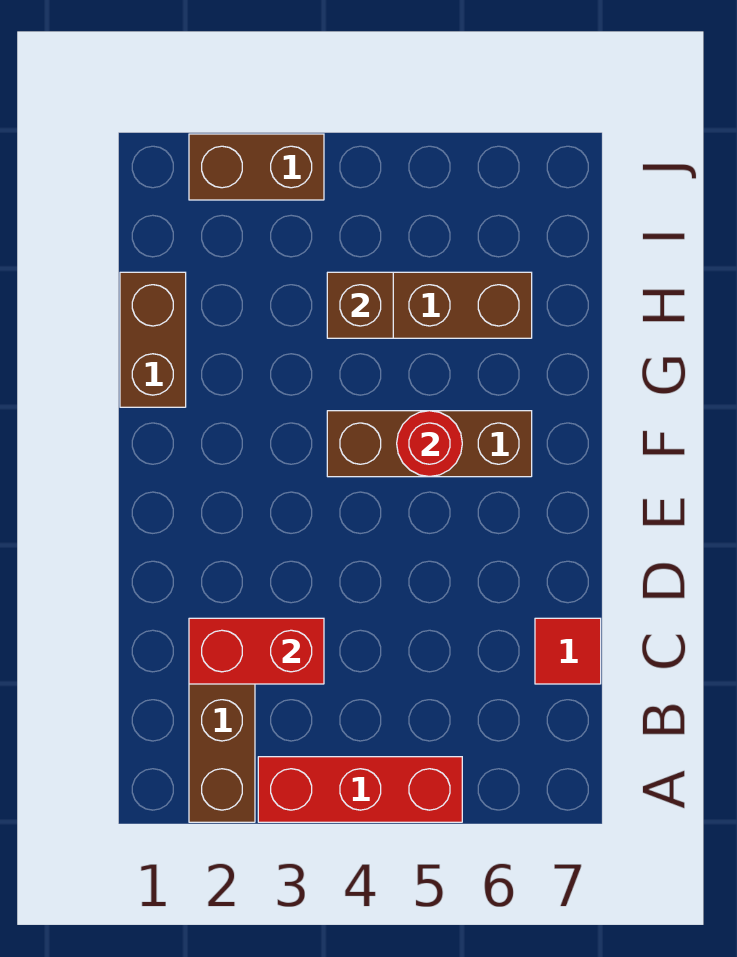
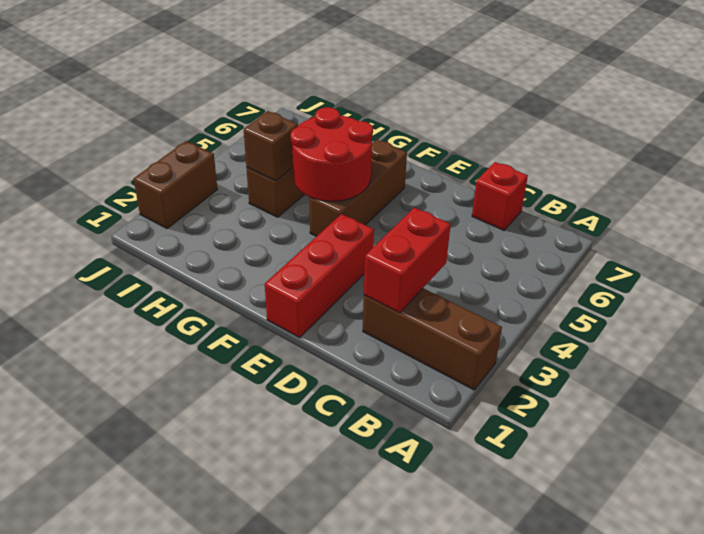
red 1x3 brick [258,757,462,822] -> red 1x3 brick moved to [265,214,374,338]
red 1x1 tile [535,618,601,684] -> red 1x1 brick [472,162,528,230]
red 1x1 round brick [397,411,462,477] -> red 2x2 round brick [291,107,373,201]
brown 1x2 brick [120,272,186,407] -> none

